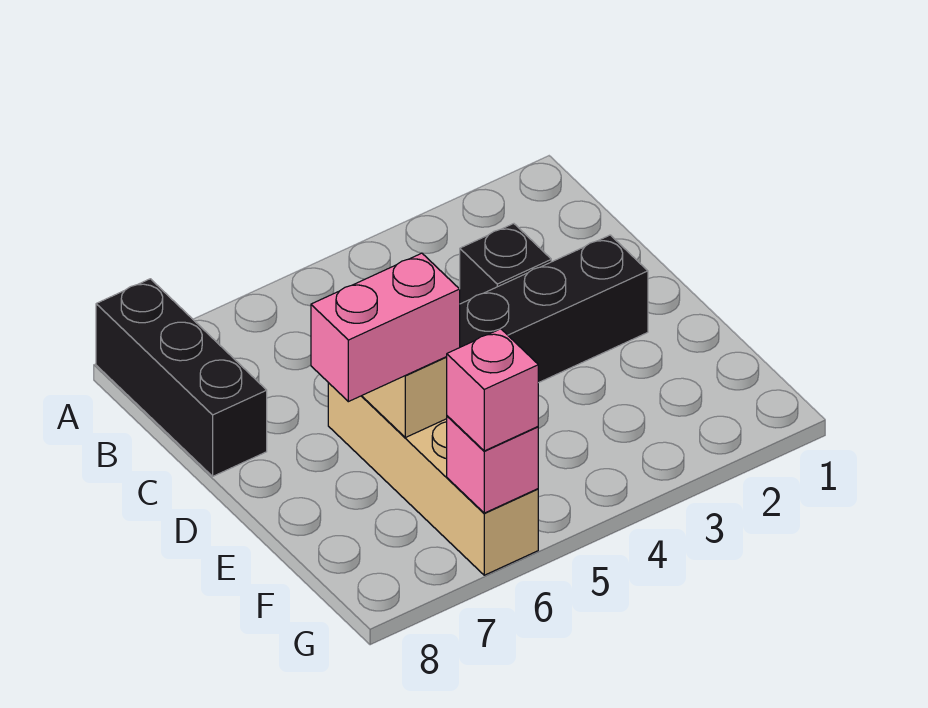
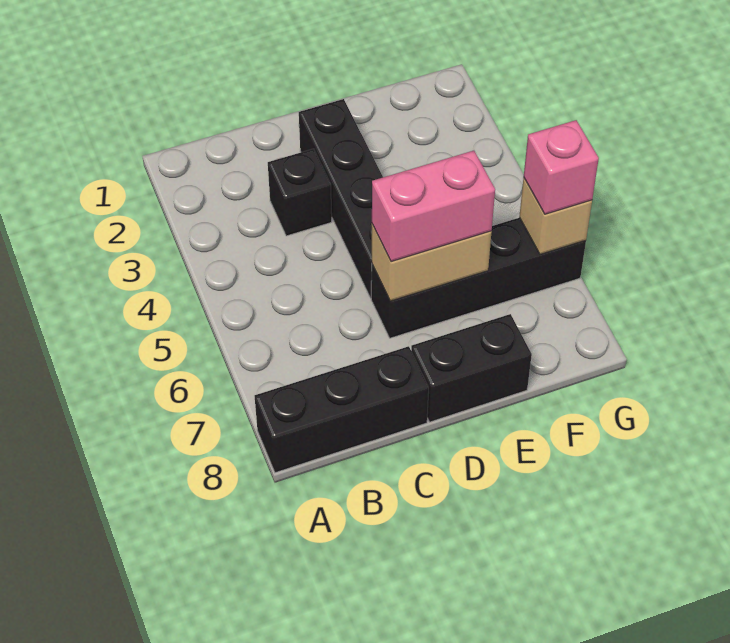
tan 1x4 brick [328,383,538,575] -> black 1x4 brick [371,218,586,338]
none -> black 1x2 brick [411,314,532,422]
pink 1x2 brick [311,253,460,402] -> pink 1x2 brick turned to [372,151,495,262]
pink 1x1 brick [447,416,538,513] -> tan 1x1 brick [519,178,592,254]

